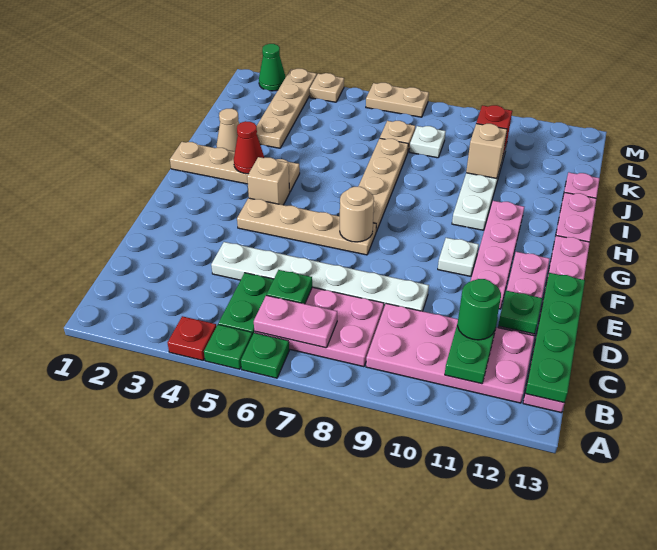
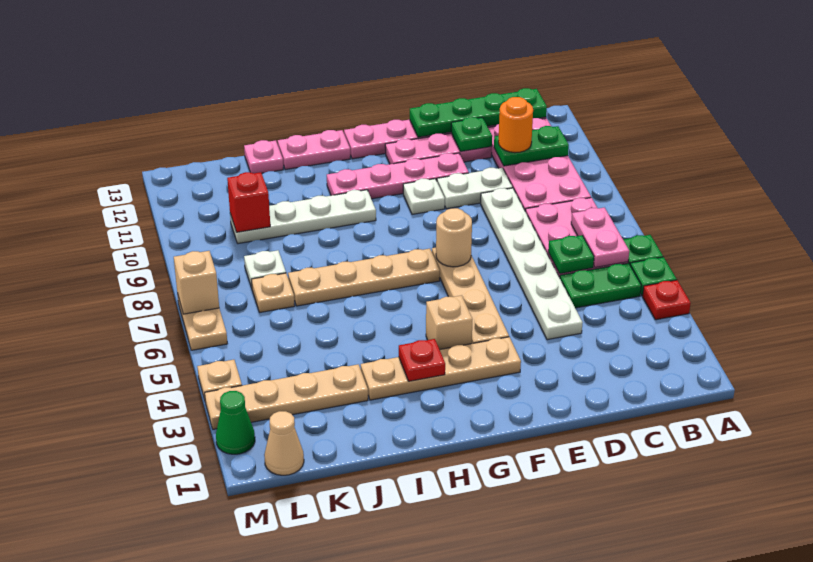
green 1x1 round brick [458,279,501,340] -> orange 1x1 round brick [498,97,533,153]
none -> white 1x2 plate [437,168,513,209]
tan 1x4 plate [170,142,300,192] -> tan 1x4 plate turned to [361,337,521,400]
red 1x1 cone [234,121,264,174] -> red 1x1 plate [399,339,445,381]
tan 1x1 cone [217,109,239,152] -> tan 1x1 cone moved to [264,411,304,475]
tan 1x1 brick [466,124,507,178] -> tan 1x1 brick moved to [174,251,219,314]

